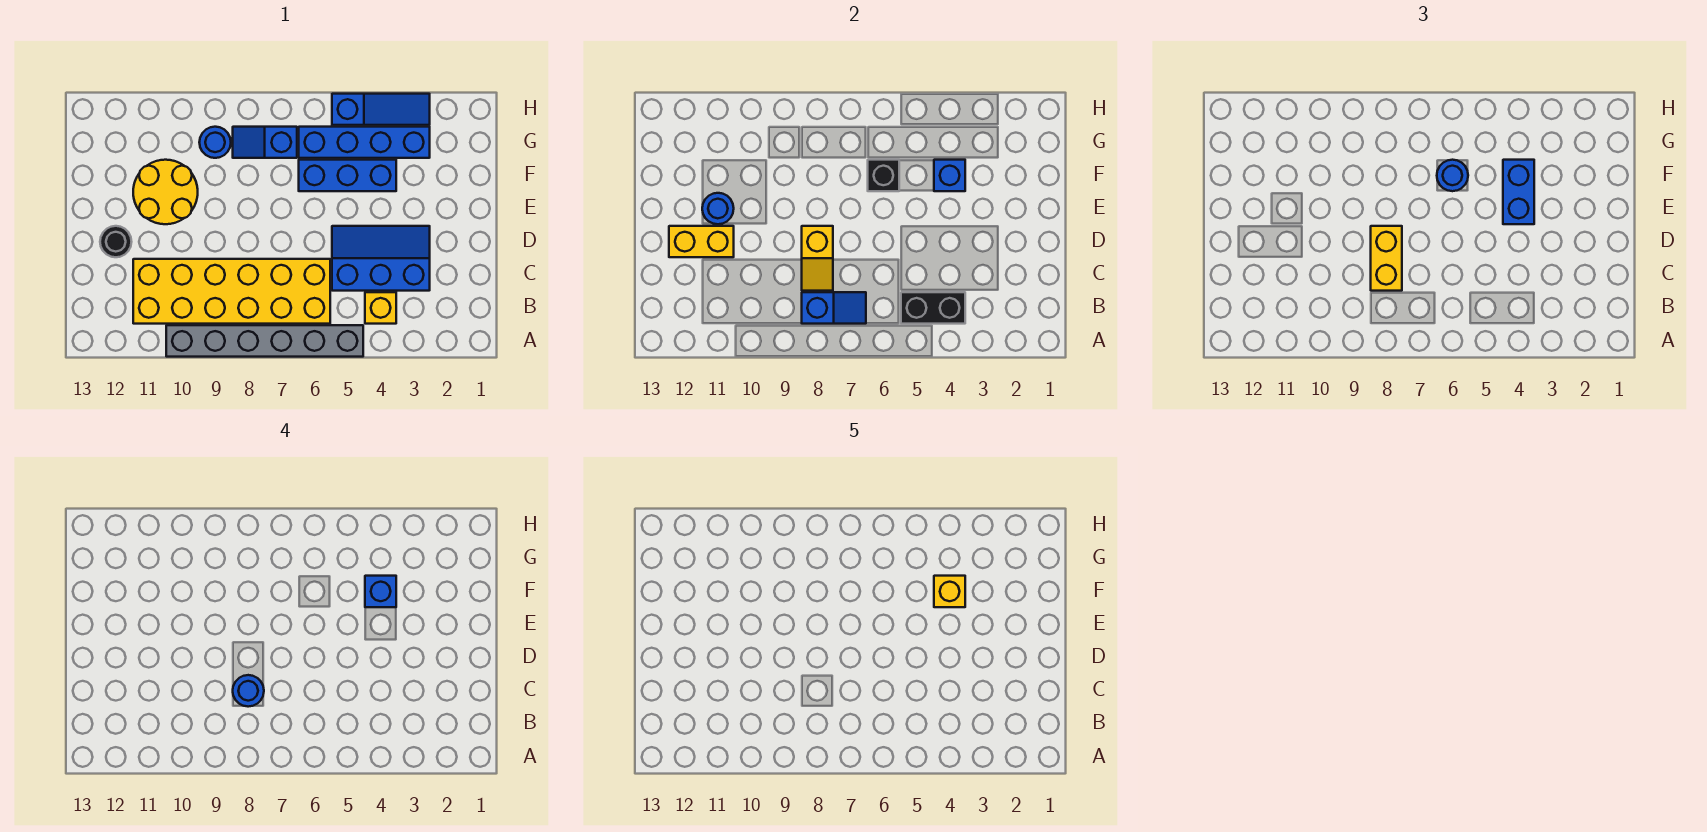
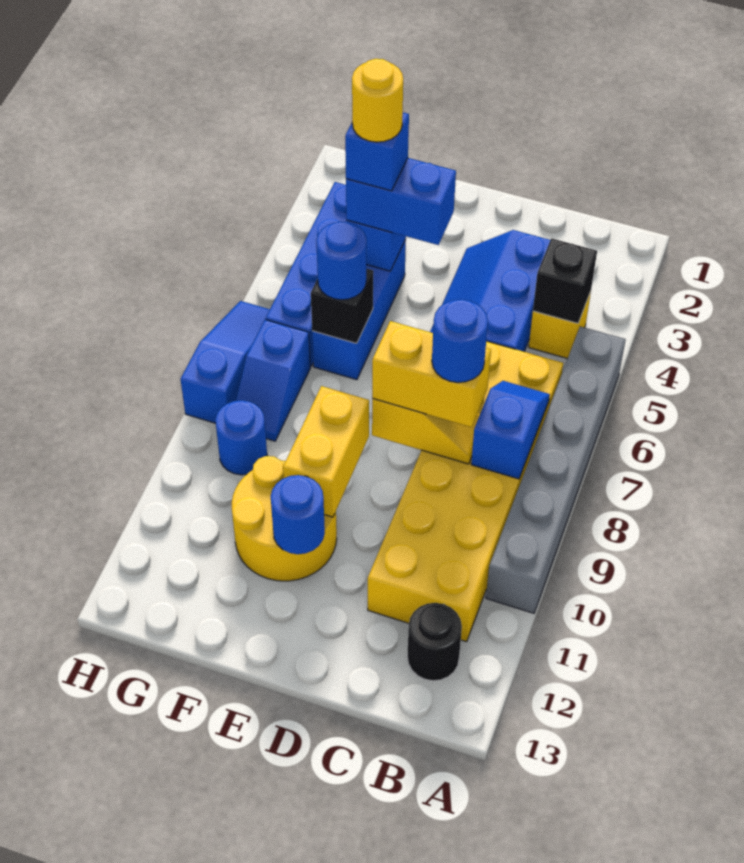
black 1x2 brick [901,292,965,324] -> black 1x1 brick [533,238,597,323]
yellow 1x2 brick [669,226,734,257] -> yellow 1x2 brick moved to [283,386,369,517]
black 1x1 round brick [100,226,132,257] -> black 1x1 round brick moved to [407,603,462,681]
yellow 1x1 brick [934,576,965,607] -> yellow 1x1 round brick [352,59,403,142]
blue 1x3 slope [332,94,430,125] -> blue 1x3 slope moved to [181,301,270,423]

